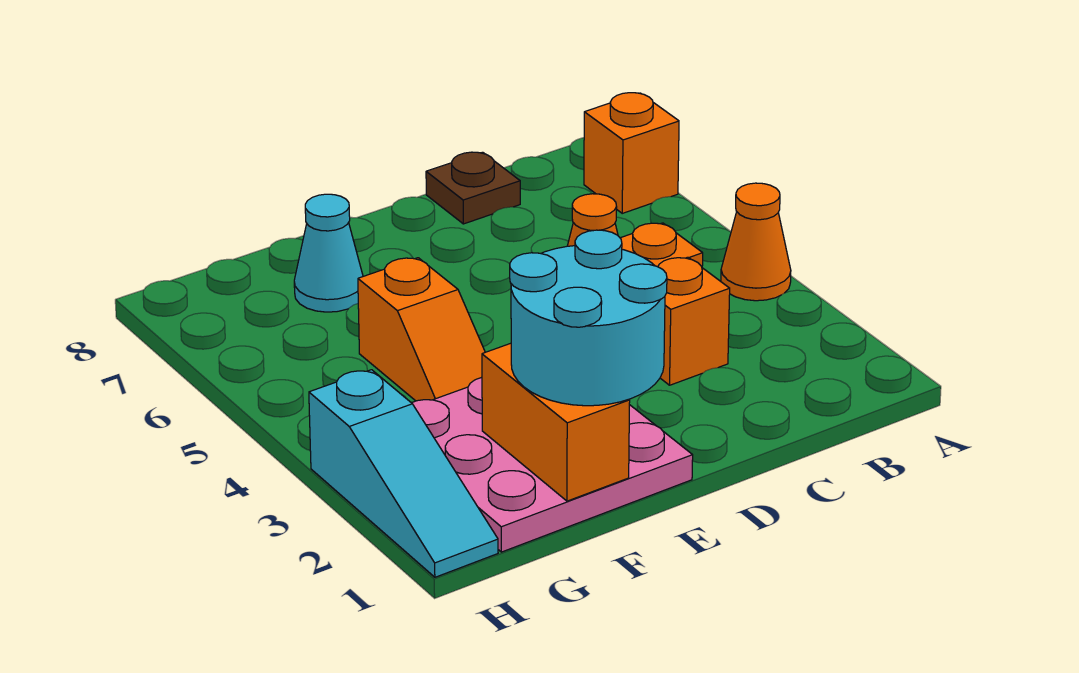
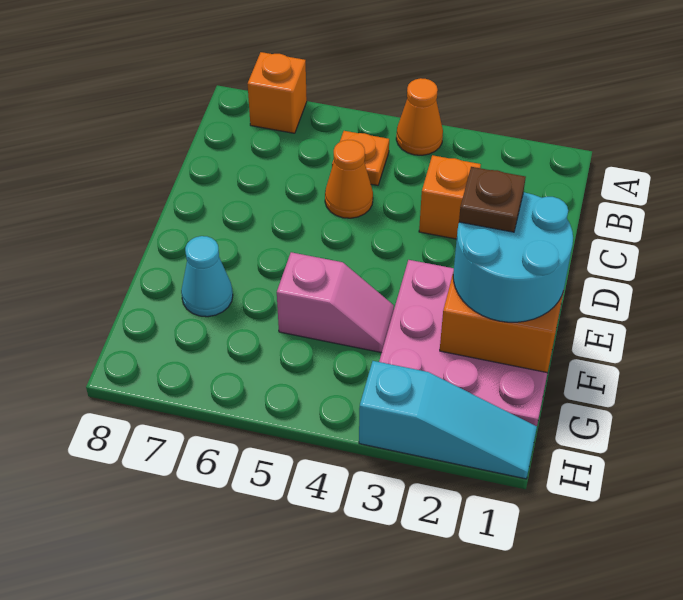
brown 1x1 plate [426,152,520,224] -> brown 1x1 plate moved to [459,167,526,232]
orange 1x2 slope [358,258,485,401] -> pink 1x2 slope [277,252,394,353]

